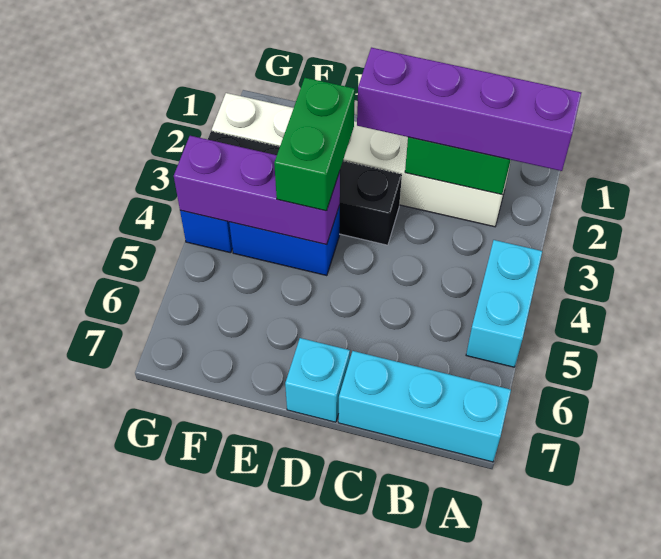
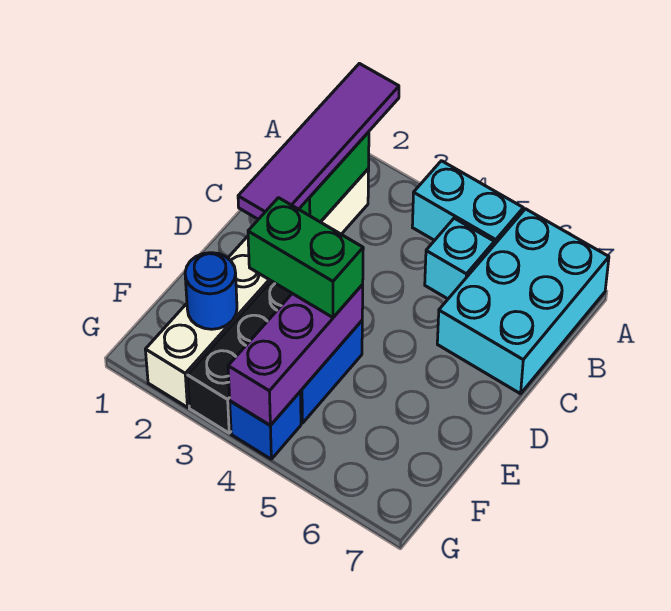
purple 1x4 brick [357,48,581,171] -> purple 1x4 tile [238,63,399,219]
cyan 1x3 brick [338,351,511,462] -> cyan 2x3 brick [437,209,609,394]
cyan 1x1 brick [285,338,350,422] -> cyan 1x1 brick moved to [425,218,494,299]
none -> blue 1x1 round brick [185,253,237,329]

